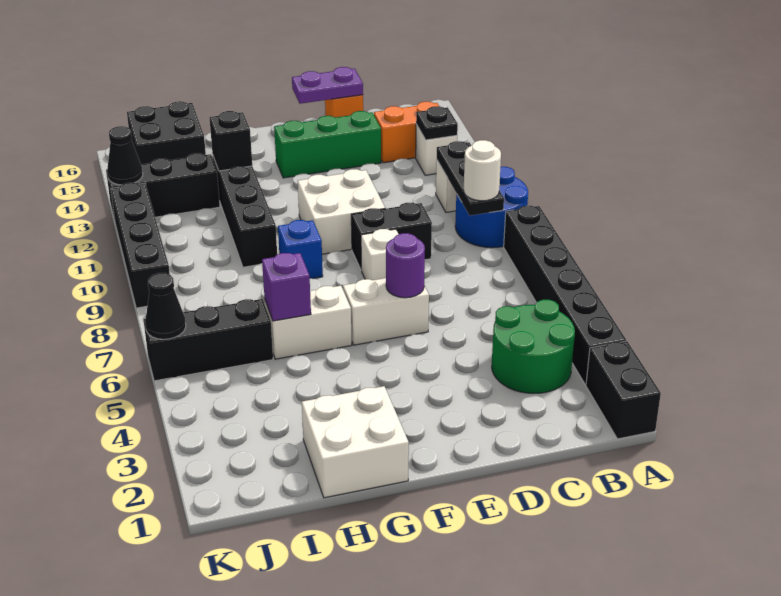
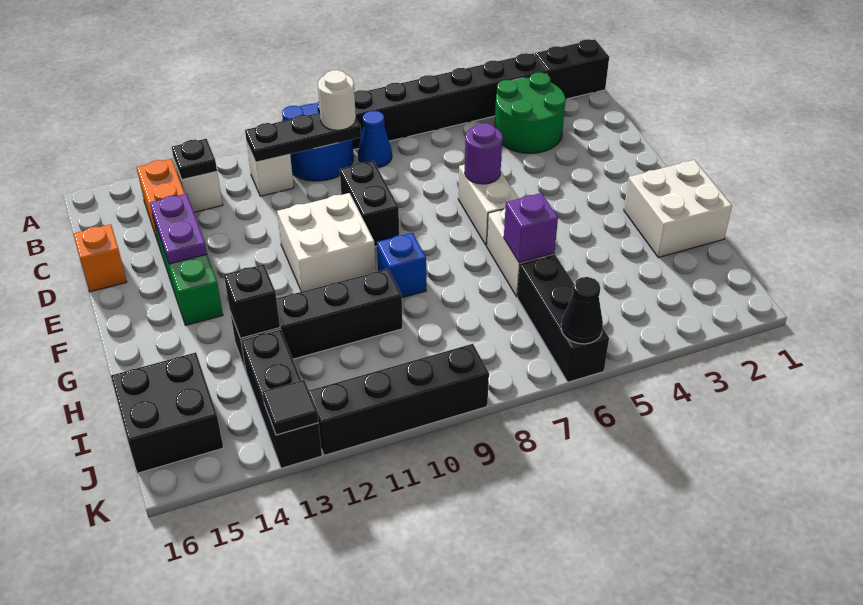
none -> blue 1x1 cone [358,111,392,168]
purple 1x2 plate [292,67,363,104] -> purple 1x2 plate moved to [150,194,207,264]
white 1x1 brick [361,229,399,280] -> none
black 1x1 cone [107,126,143,185] -> black 1x1 tile [263,380,318,435]

